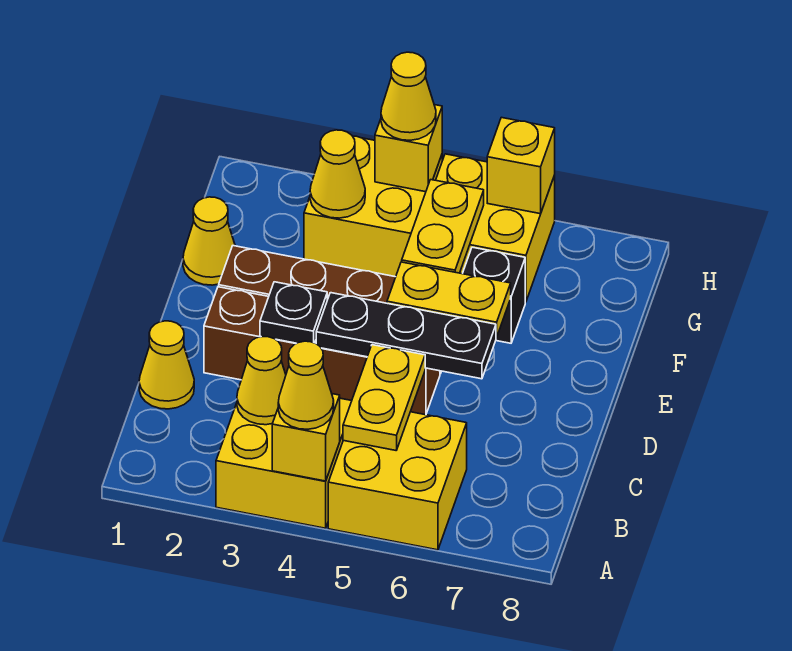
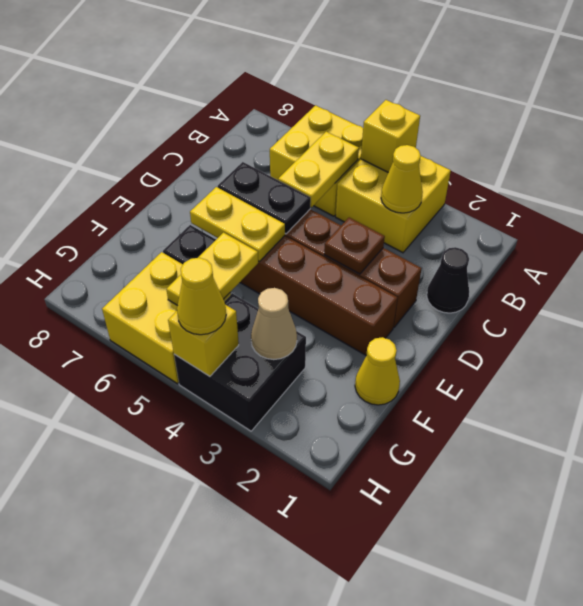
yellow 1x1 cone [278,341,334,429] -> none
yellow 1x1 cone [139,321,194,409] -> black 1x1 cone [427,247,469,313]
black 1x1 plate [260,282,327,343] -> brown 1x1 plate [324,218,385,274]
black 1x3 plate [316,293,496,379] -> black 1x2 plate [218,162,311,234]
yellow 2x2 brick [304,136,442,277] -> black 2x2 brick [174,294,306,431]
yellow 1x1 cone [310,130,365,218] -> tan 1x1 cone [251,288,297,360]
yellow 1x1 brick [487,117,555,214] -> none

